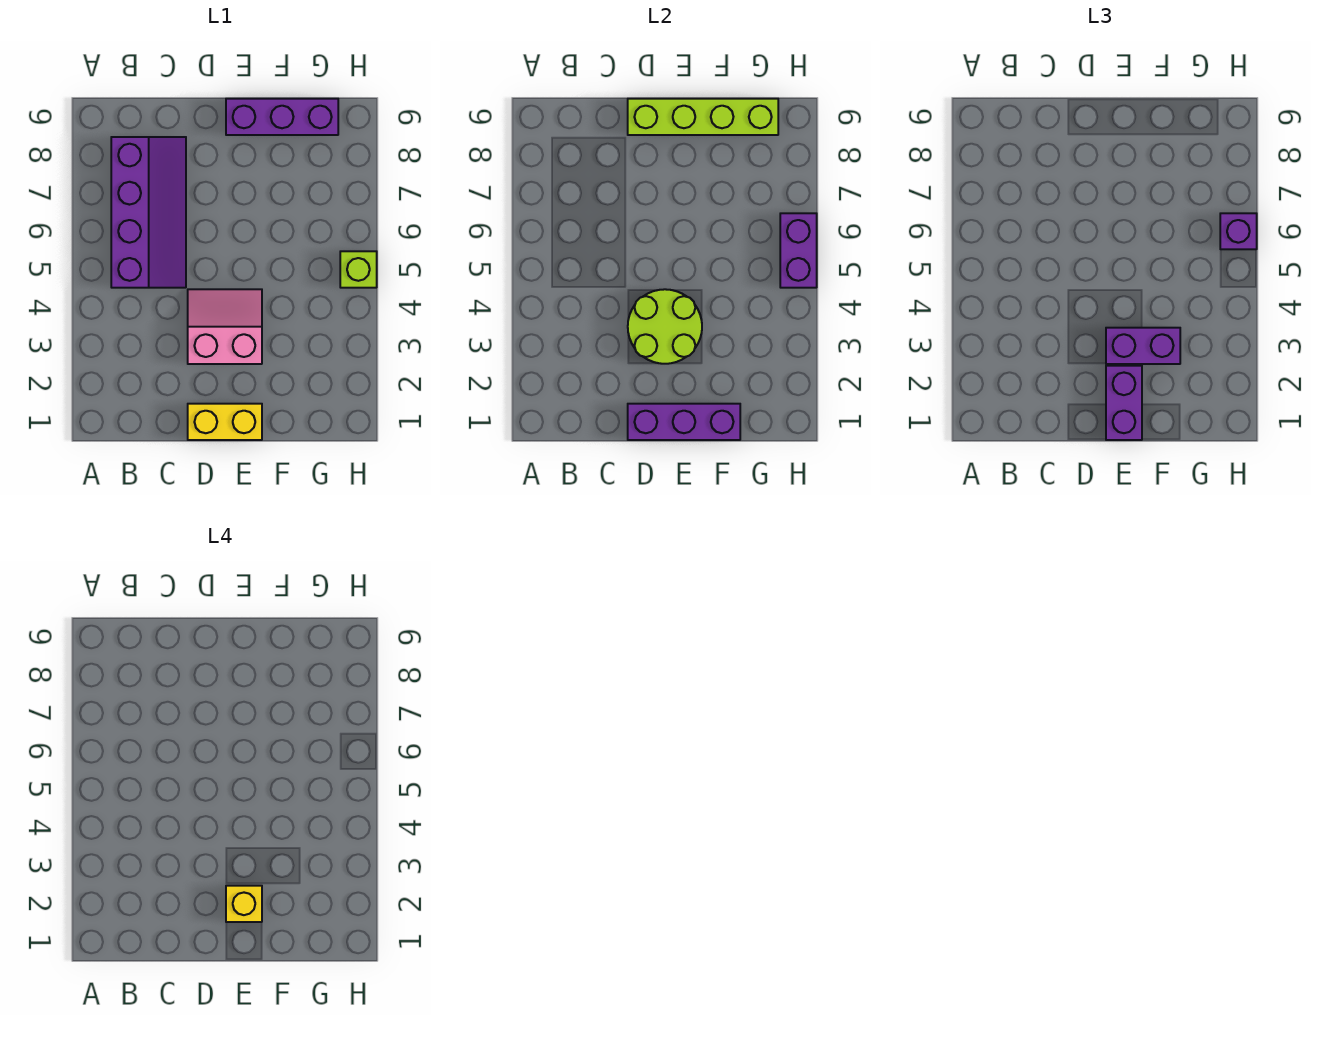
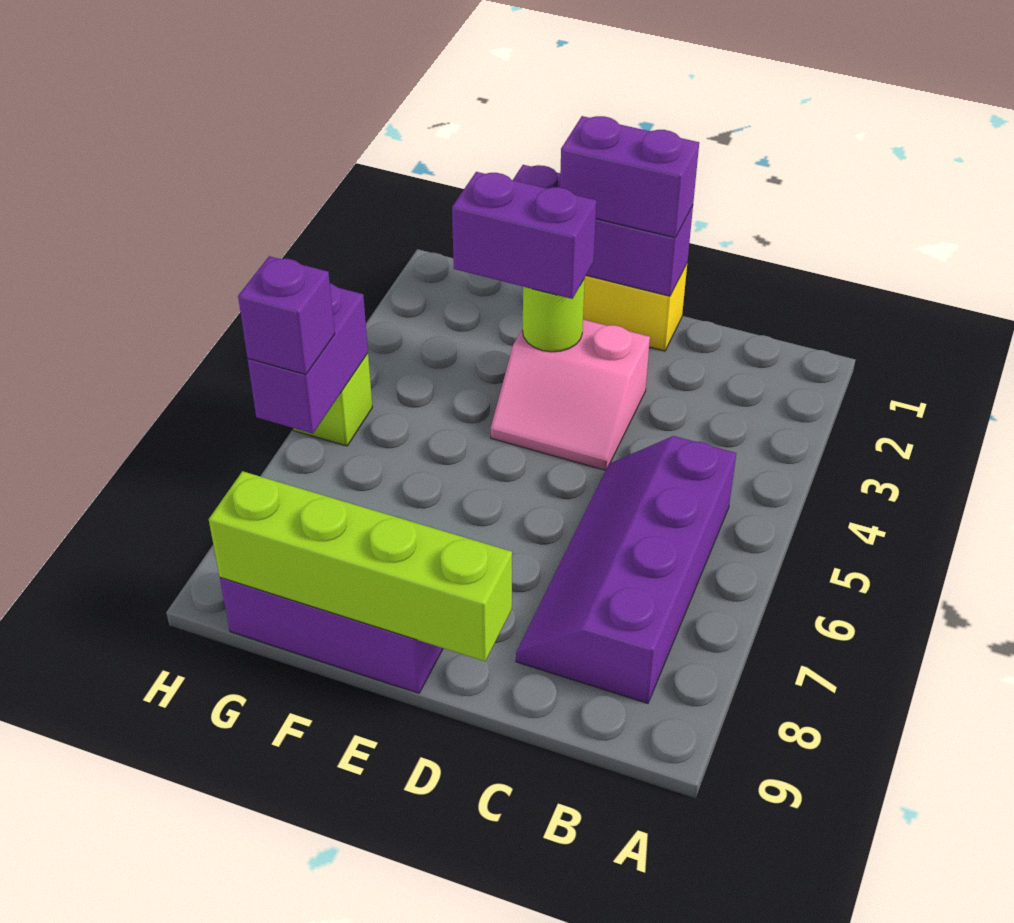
lime 2x2 round brick [628,289,702,364] -> lime 1x1 round brick [523,278,585,352]
purple 1x2 brick [1106,366,1142,440] -> purple 1x2 brick turned to [560,116,699,238]
yellow 1x1 brick [226,886,262,922] -> none

